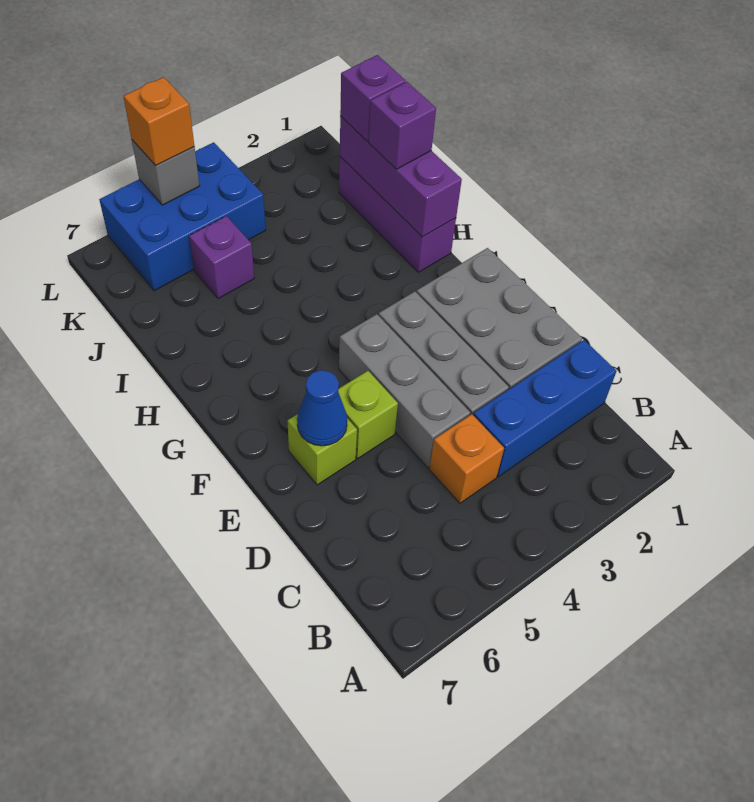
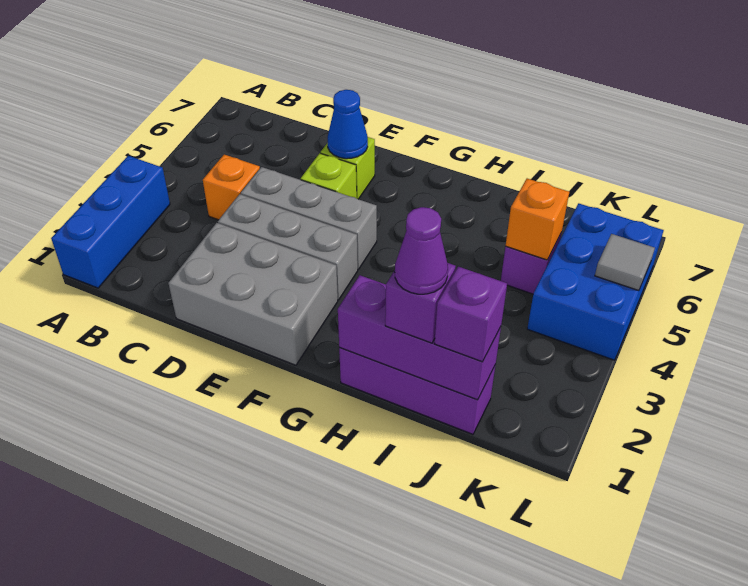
blue 1x3 brick [473,340,617,477] -> blue 1x3 brick moved to [51,156,170,288]
none -> purple 1x1 cone [395,207,448,294]
grey 1x1 brick [132,140,199,205] -> grey 1x1 tile [595,234,655,291]
orange 1x1 brick [123,77,194,165] -> orange 1x1 brick moved to [506,179,569,260]

